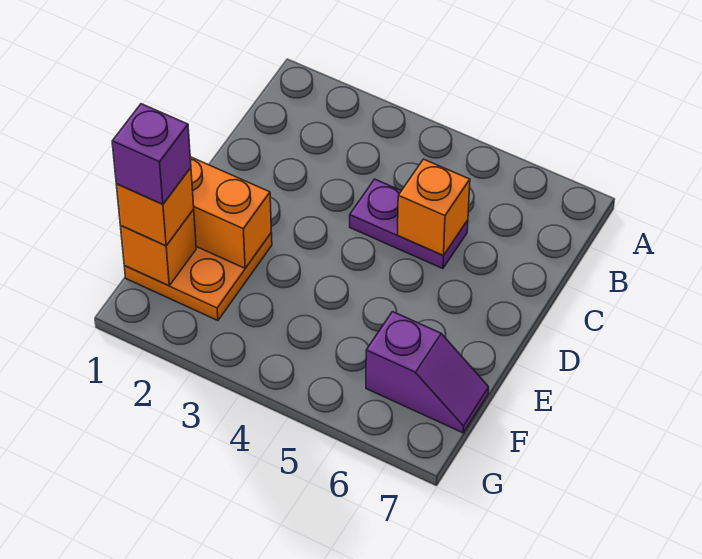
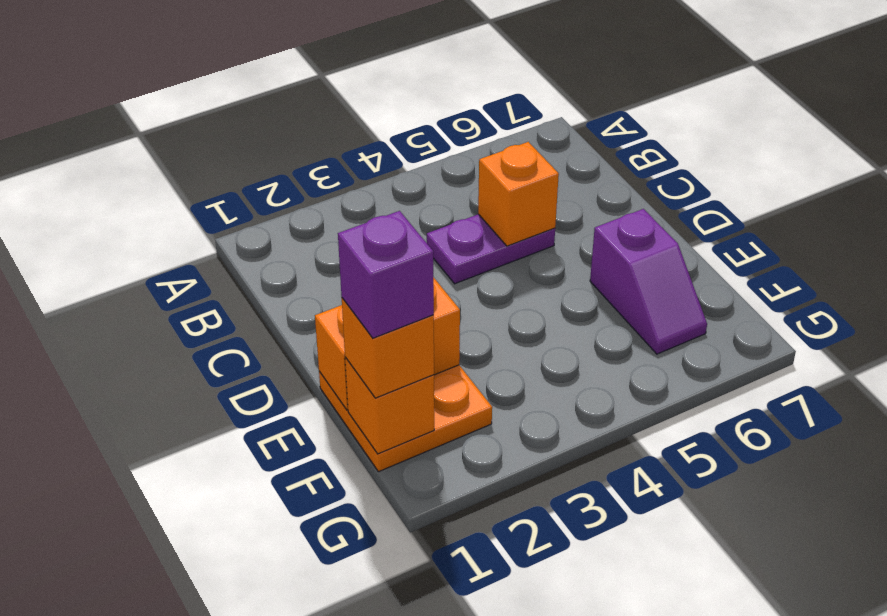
purple 1x2 slope [366,312,489,433] -> purple 1x2 slope turned to [590,209,707,354]

